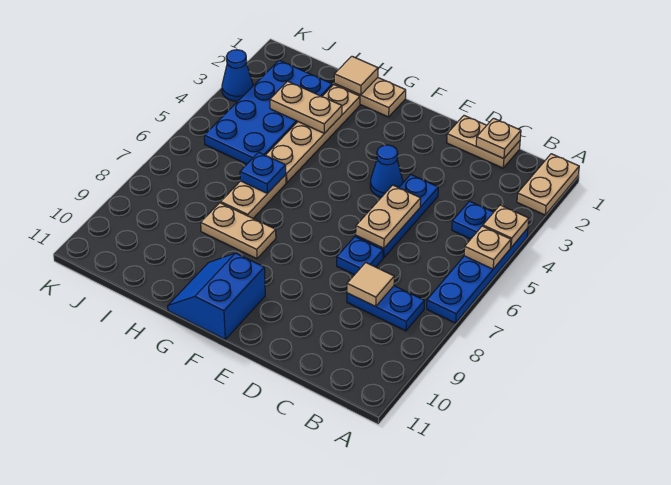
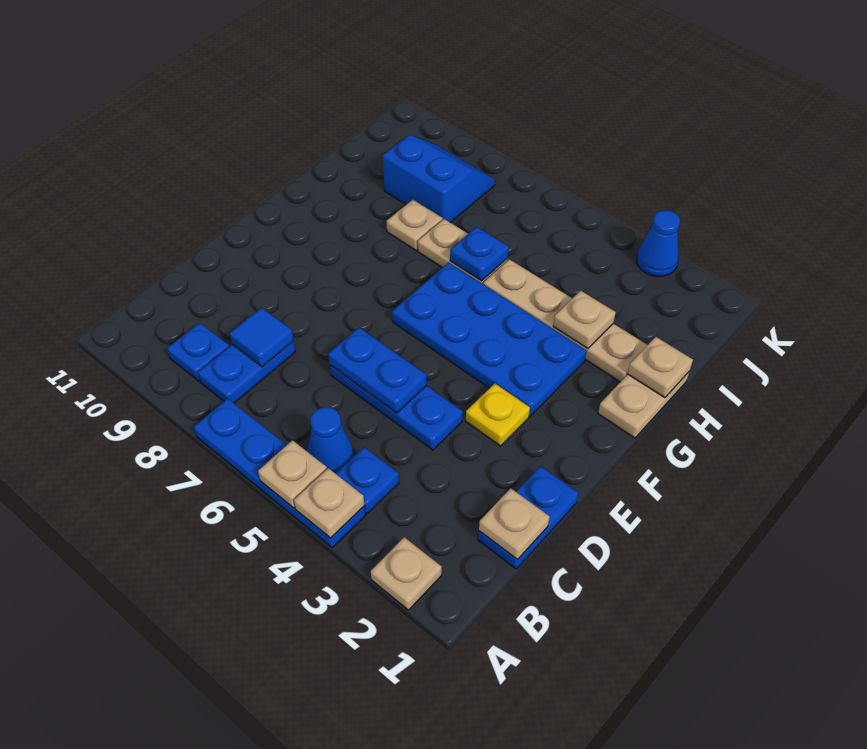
tan 1x2 plate [517,154,579,215] -> tan 1x1 plate [371,537,442,610]
tan 1x2 plate [447,116,520,168] -> blue 1x2 plate [478,466,579,569]
tan 1x1 tile [347,263,394,307] -> blue 1x1 tile [229,308,294,367]
tan 1x2 plate [356,185,421,248] -> blue 1x2 plate [328,328,427,413]
blue 1x1 plate [337,237,383,275] -> blue 1x1 plate moved to [167,323,229,381]
none -> yellow 1x1 plate [466,384,530,446]
blue 1x1 cone [370,145,403,197] -> blue 1x1 cone moved to [307,407,353,473]
blue 2x2 slope [168,253,265,339] -> blue 2x2 slope moved to [383,135,495,223]
tan 1x2 plate [201,203,276,259] -> tan 1x1 plate [386,200,443,251]
tan 1x1 tile [334,56,378,95] -> tan 1x1 plate [628,337,693,398]
tan 1x2 plate [270,81,342,133] -> tan 1x1 plate [553,291,616,349]
blue 2x4 plate [204,60,332,164] -> blue 2x4 plate moved to [392,262,587,416]

